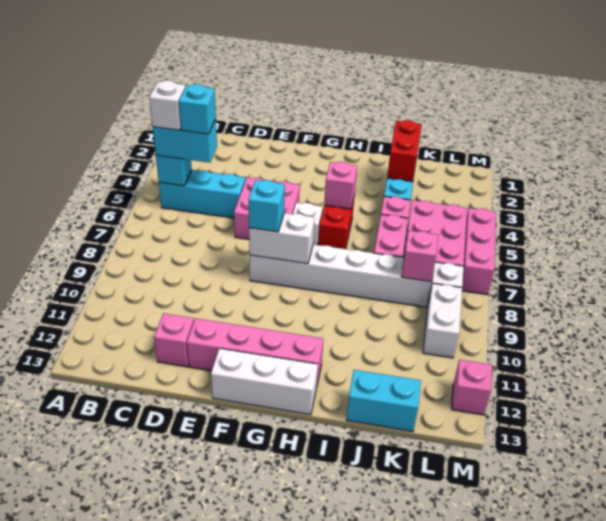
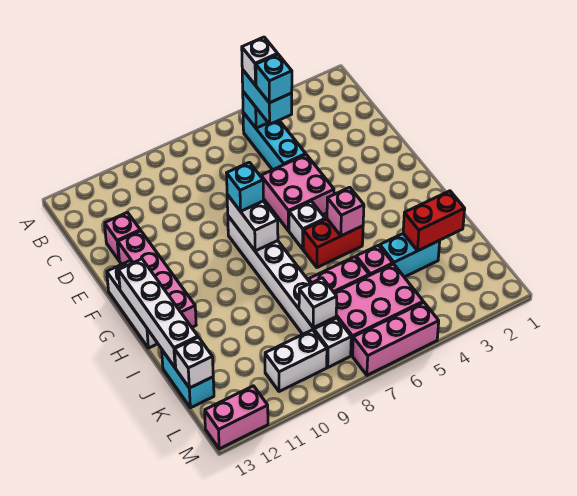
none -> white 1x4 brick [118,259,198,368]
pink 1x1 brick [402,231,438,282] -> white 1x1 brick [299,278,337,328]
none -> white 1x1 brick [175,337,213,388]
pink 1x1 brick [452,360,492,415] -> pink 1x2 brick [205,386,268,449]

